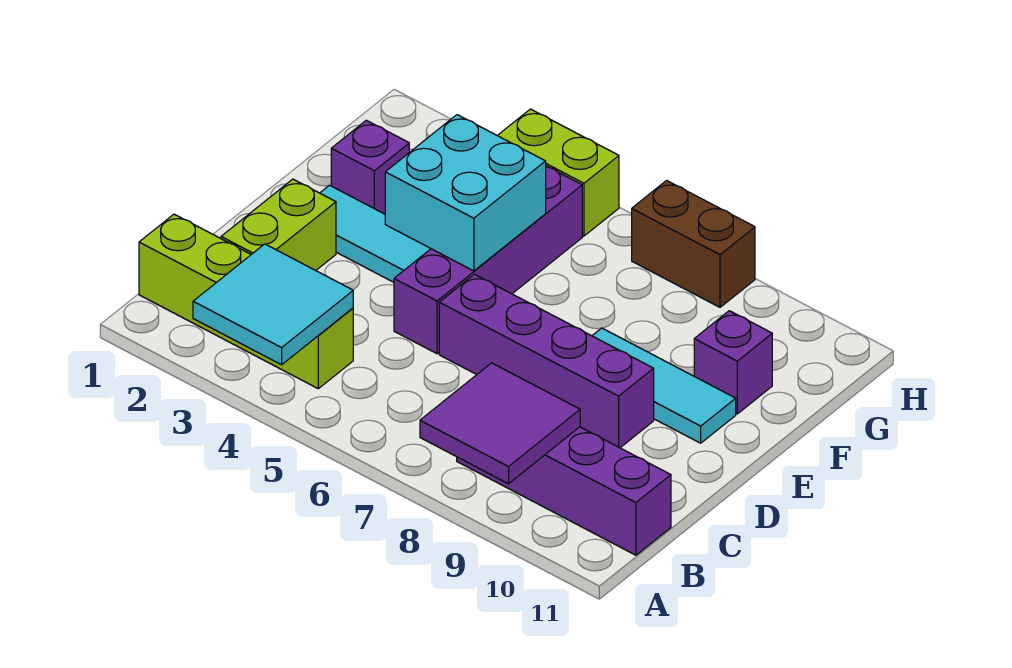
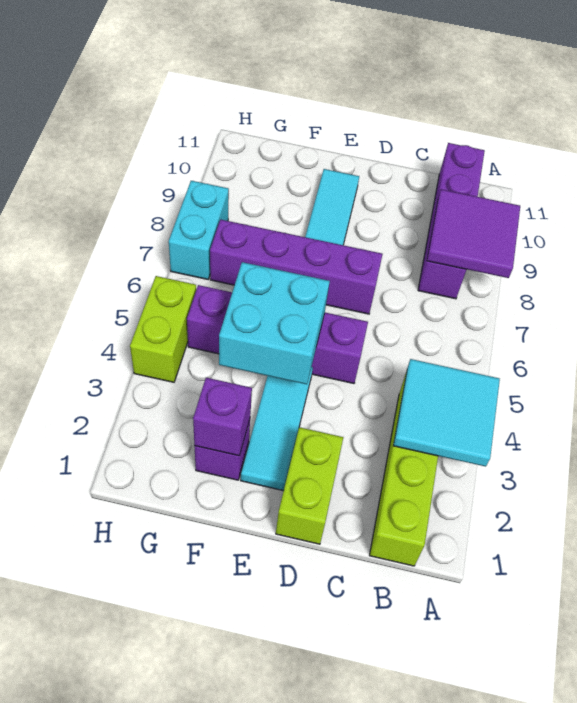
lime 1x2 brick [221,179,336,270] -> lime 1x2 brick turned to [276,427,343,544]
purple 1x4 brick [439,274,654,448] -> purple 1x4 brick turned to [210,220,383,314]
purple 1x1 brick [694,311,772,414] -> purple 1x1 brick moved to [193,378,252,456]
brown 1x2 brick [632,181,755,307] -> cyan 1x2 brick [169,181,229,279]

